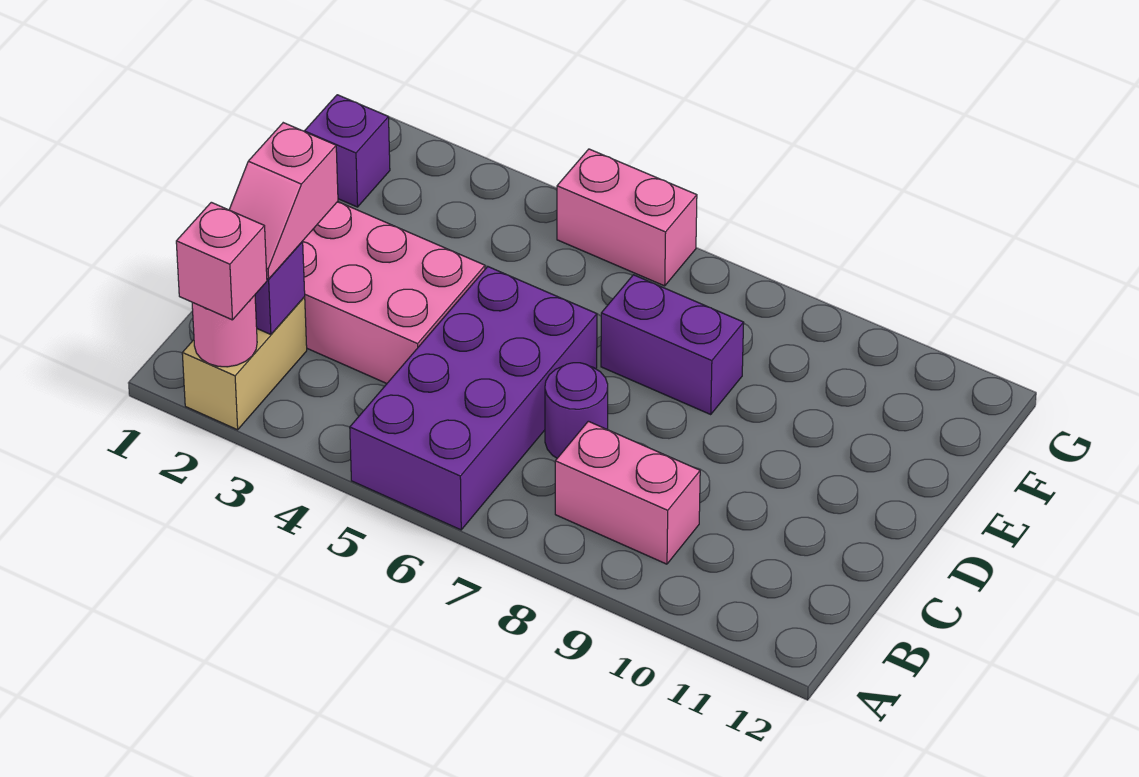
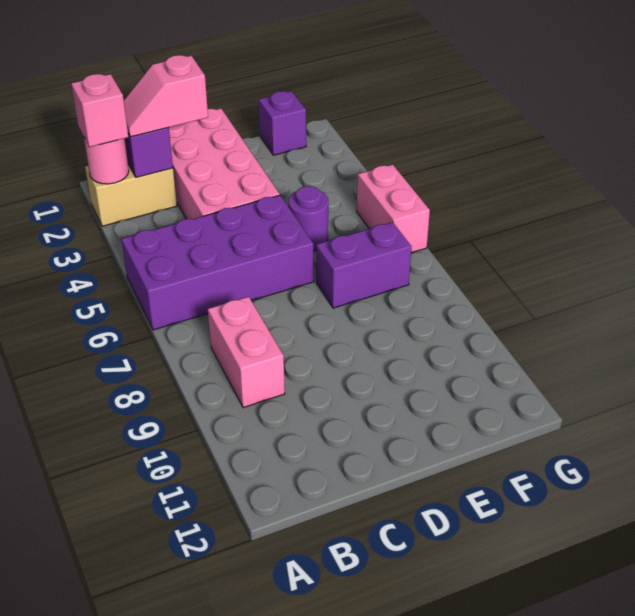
purple 1x1 round brick [545,363,608,458] -> purple 1x1 round brick moved to [289,186,328,251]
purple 1x2 brick [601,275,744,414] -> purple 1x2 brick turned to [316,222,411,308]

